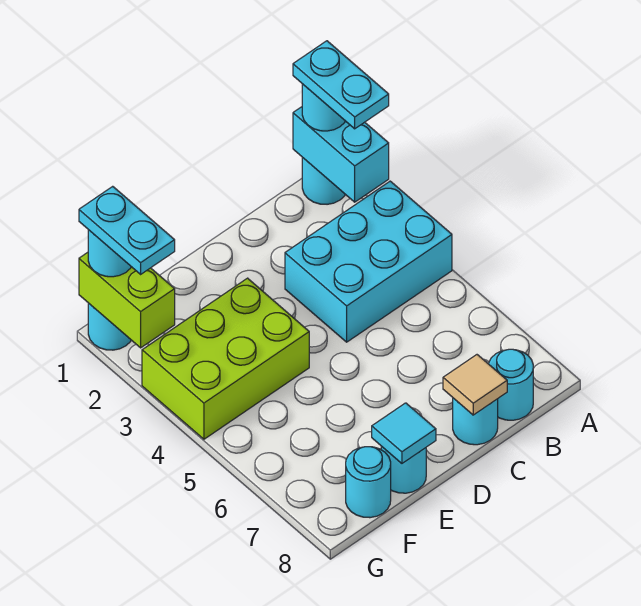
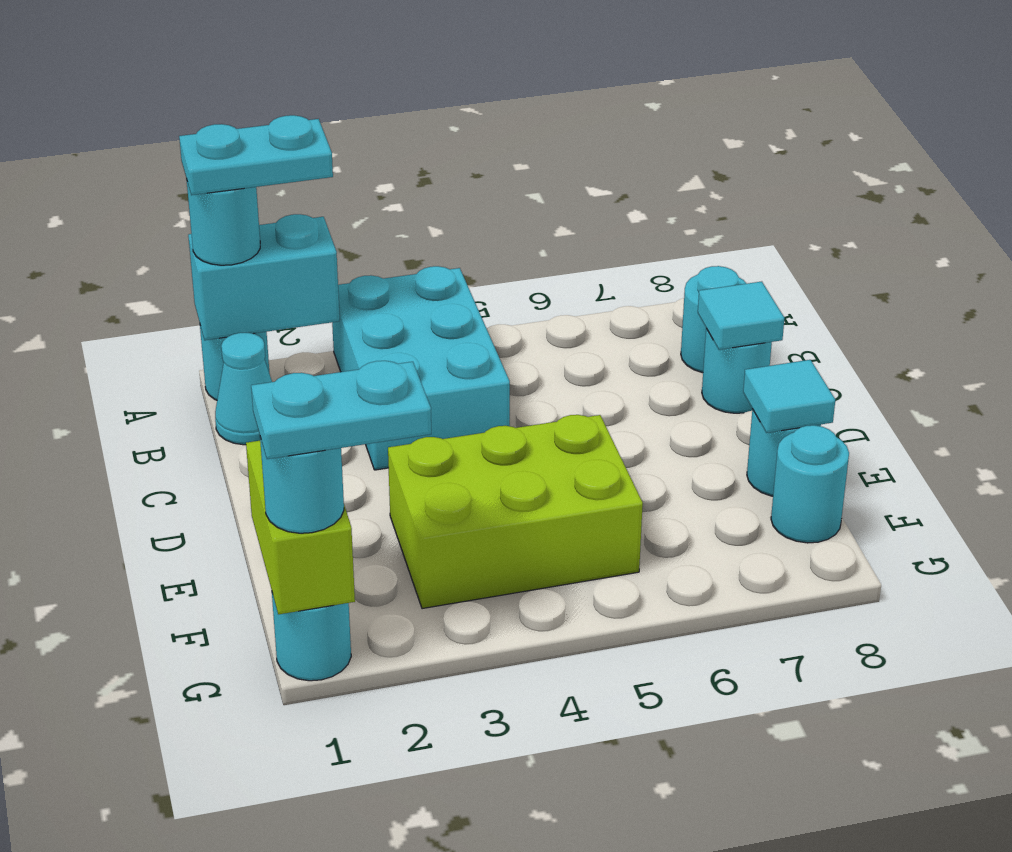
none -> cyan 1x1 cone [215,333,272,445]
tan 1x1 tile [443,355,507,415] -> cyan 1x1 tile [698,282,784,350]
lime 2x3 brick [142,278,309,439] -> lime 2x3 brick turned to [388,415,643,609]
lime 1x2 brick [79,252,175,348] -> lime 1x2 brick turned to [246,441,355,614]

